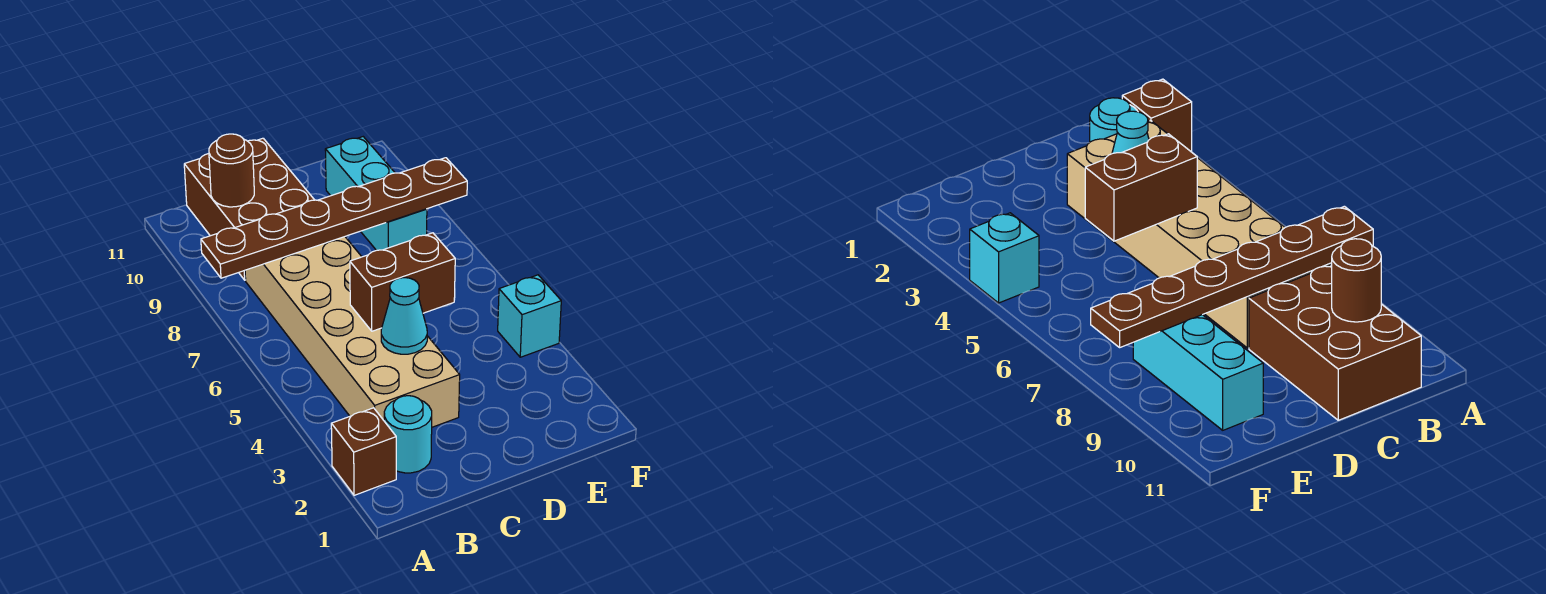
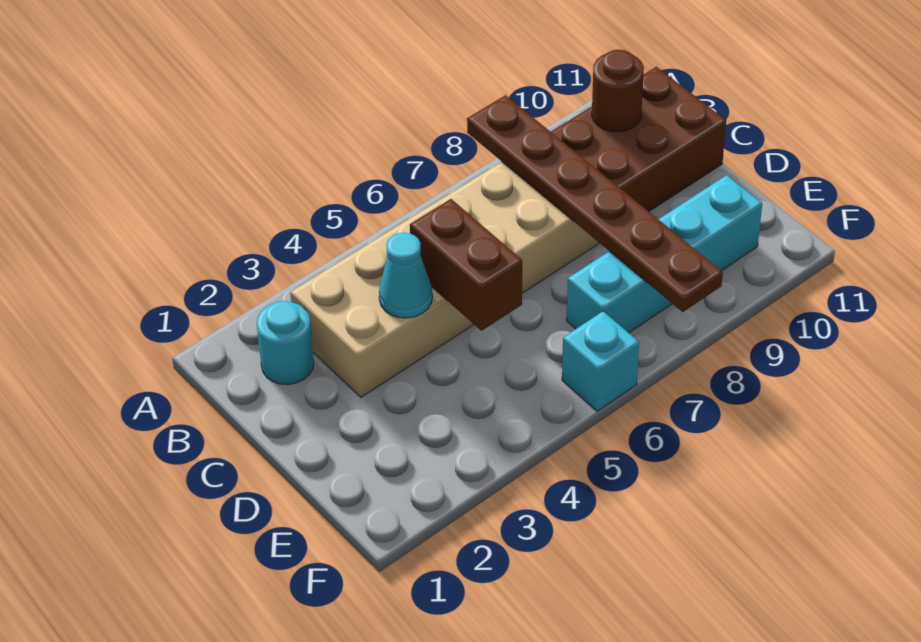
brown 1x1 brick [331,408,396,495] -> none
cyan 1x3 brick [325,137,427,250] -> cyan 1x4 brick [567,175,762,333]
cyan 1x1 brick [498,275,561,357] -> cyan 1x1 brick moved to [562,311,639,411]

